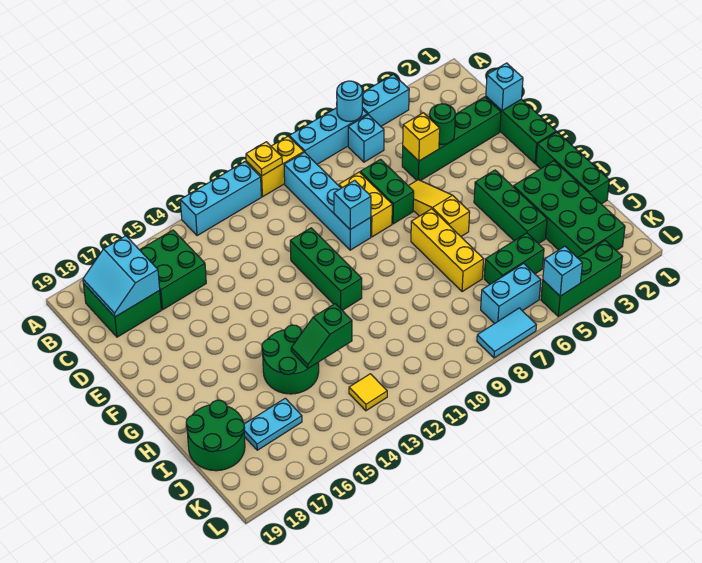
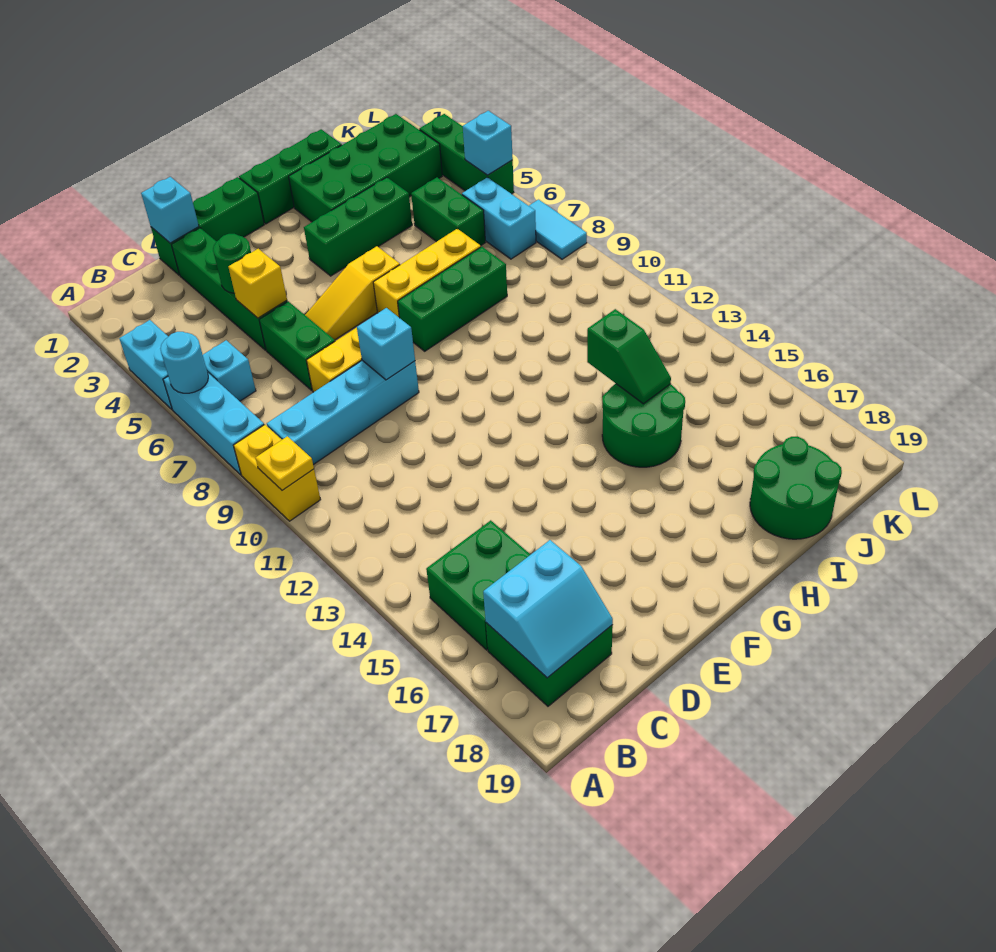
cyan 1x3 brick [180,162,261,236] -> none
green 1x2 brick [360,159,414,224] -> green 1x2 brick turned to [259,301,335,390]
green 1x3 brick [290,228,362,310] -> green 1x3 brick moved to [398,247,507,351]
cyan 1x2 plate [244,398,302,450] -> none
yellow 1x1 tile [349,374,387,411] -> none

